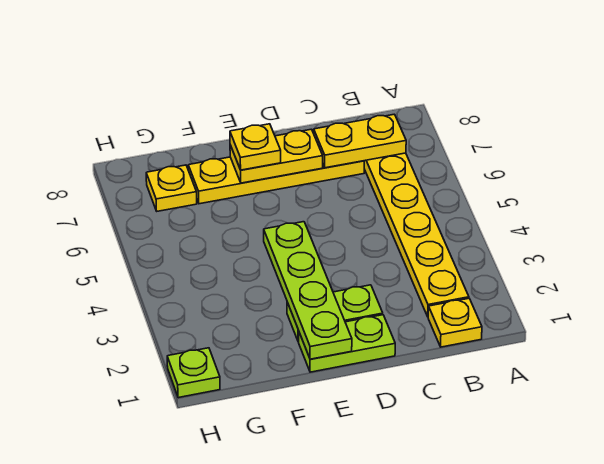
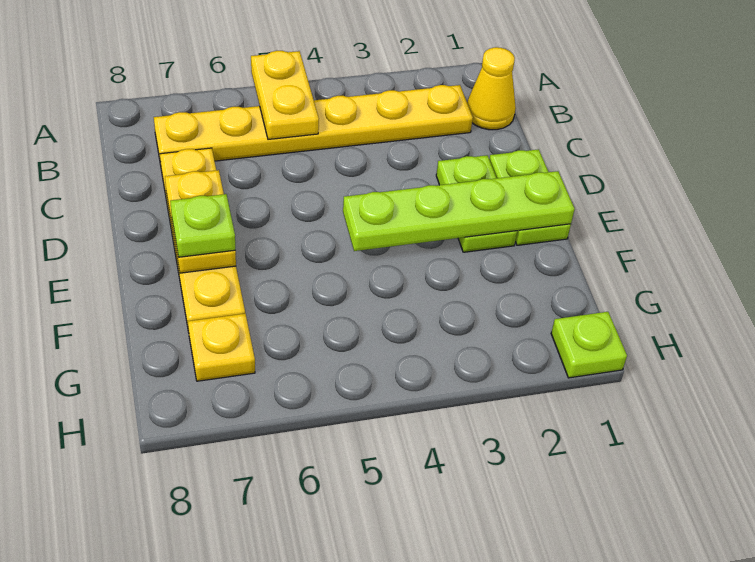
yellow 1x1 plate [428,298,482,347] -> yellow 1x1 cone [467,47,516,130]
yellow 1x2 plate [314,114,406,168] -> yellow 1x2 plate moved to [251,51,319,139]
yellow 1x1 plate [230,124,281,170] -> lime 1x1 plate [170,194,235,257]

